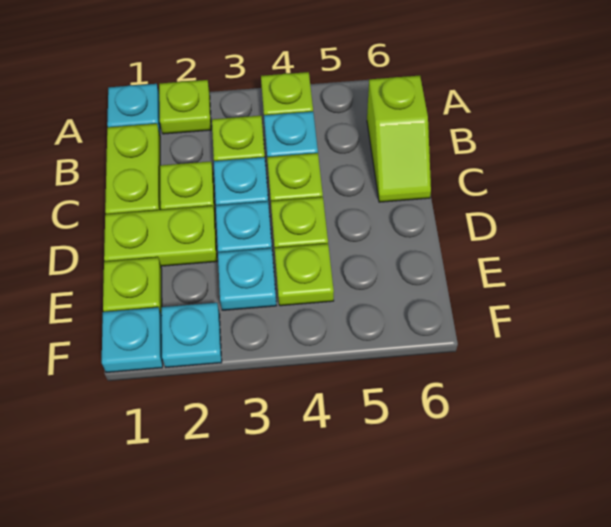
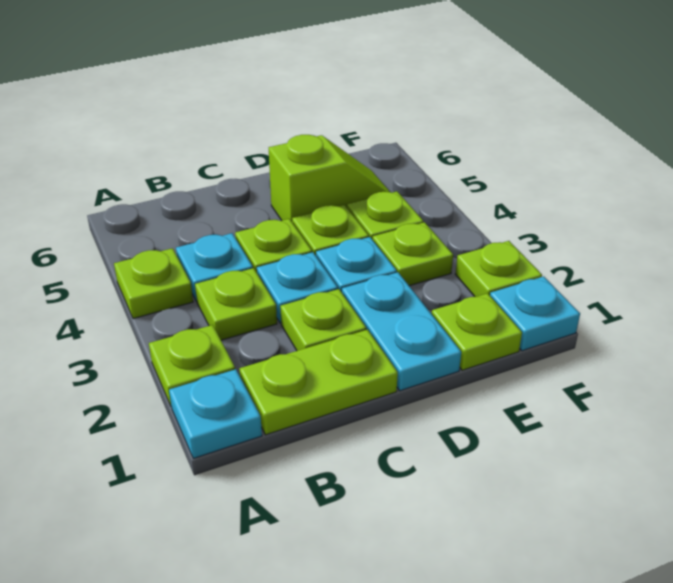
lime 1x2 slope [367,76,431,202] -> lime 1x2 slope moved to [269,135,390,221]
lime 1x2 plate [104,206,217,266] -> cyan 1x2 plate [342,272,461,391]
cyan 1x1 plate [218,248,276,310] -> lime 1x1 plate [373,222,453,286]
cyan 1x1 plate [161,303,222,367] -> lime 1x1 plate [455,241,542,297]

